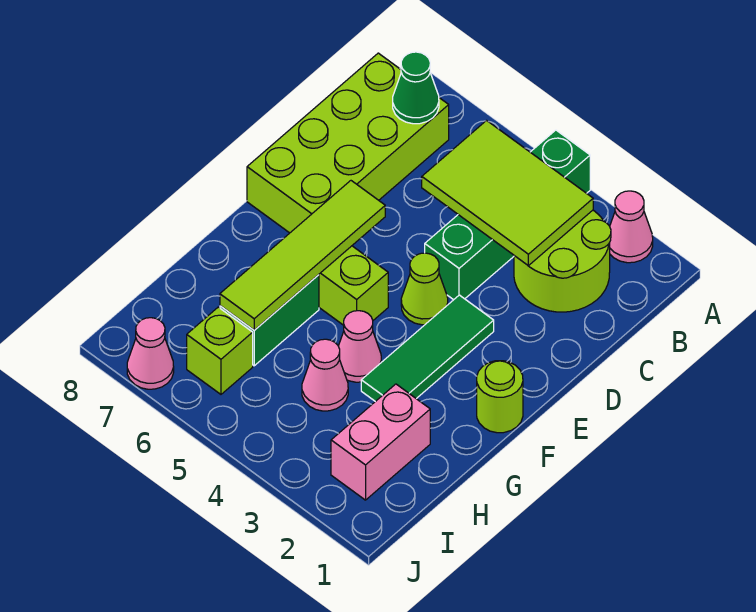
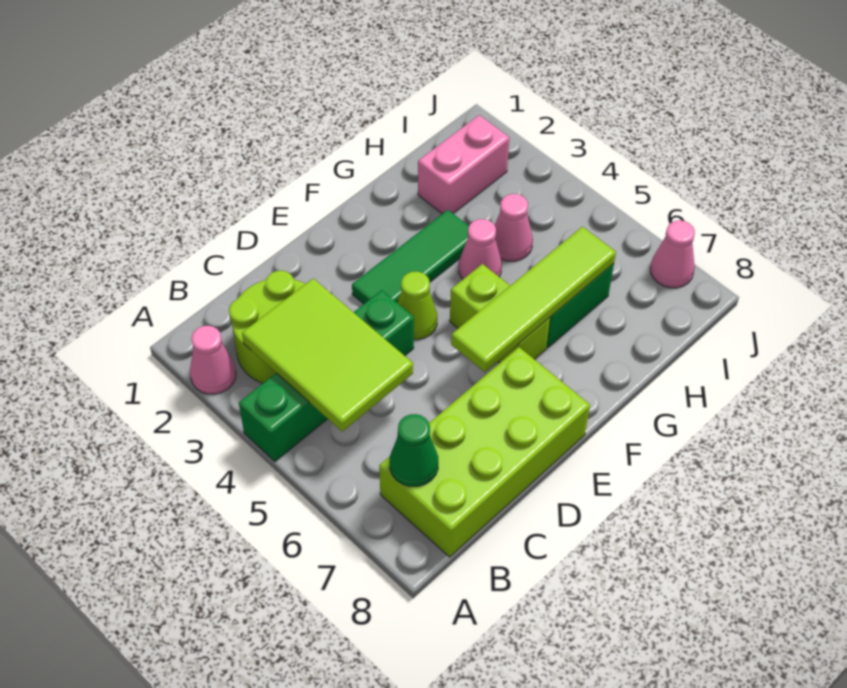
lime 1x1 round brick [477,361,523,433] -> none
lime 1x1 brick [187,307,253,394] -> none

